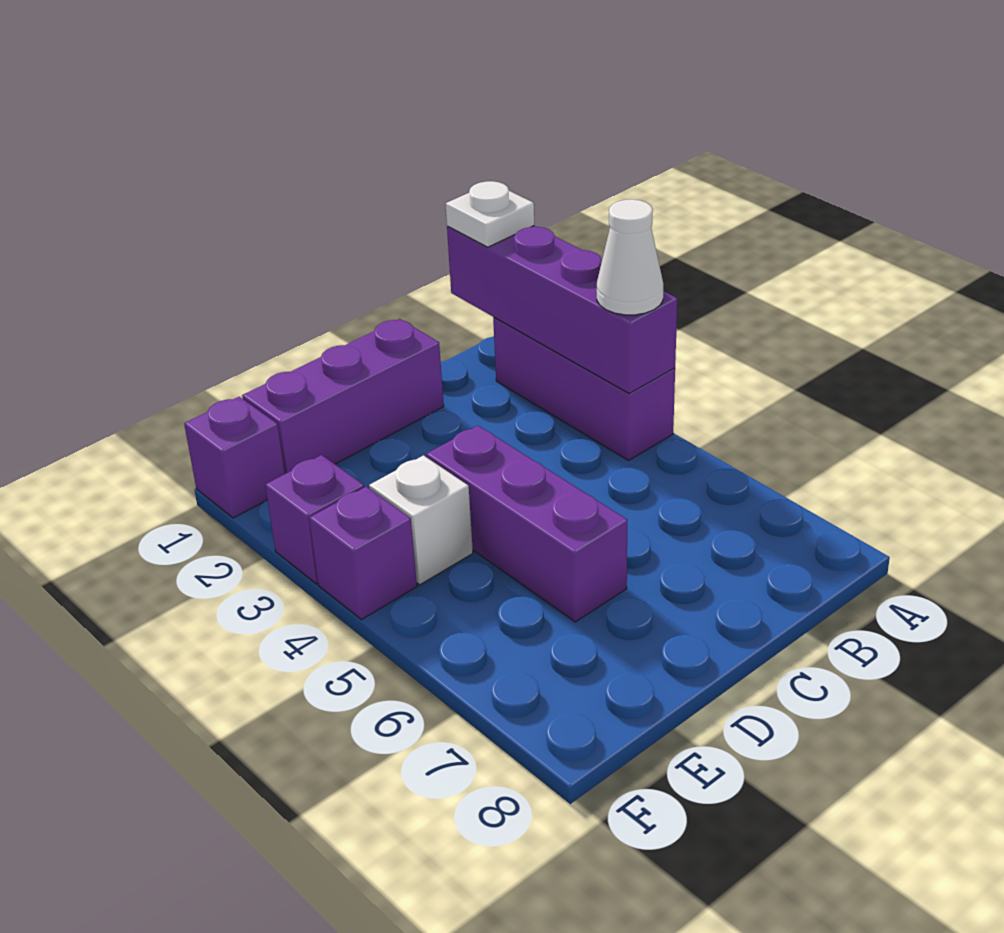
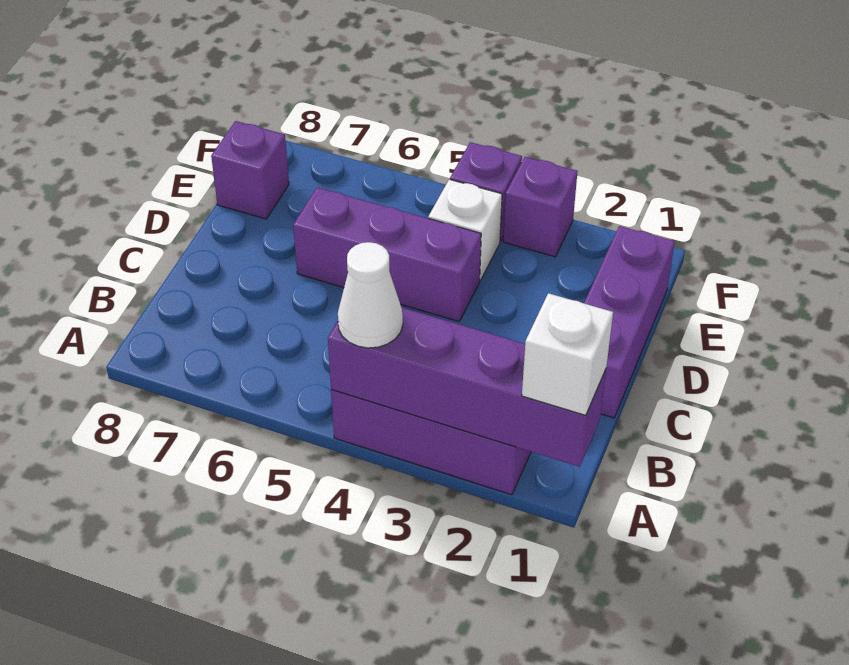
white 1x1 plate [445,181,534,247] -> white 1x1 brick [522,293,613,415]
purple 1x1 brick [184,397,285,518] -> purple 1x1 brick moved to [211,121,289,219]

